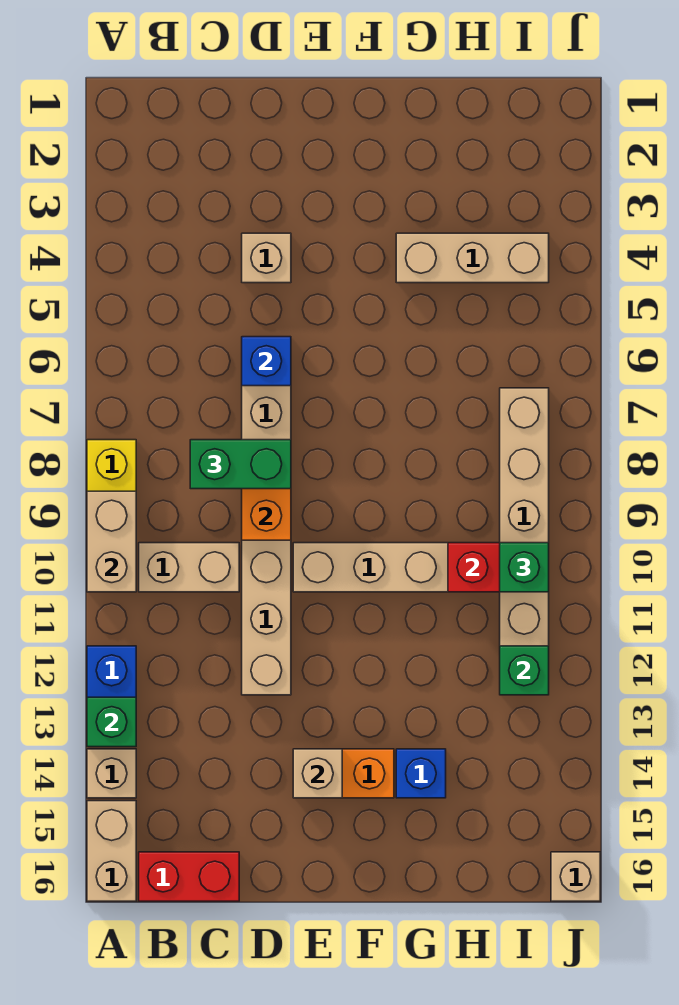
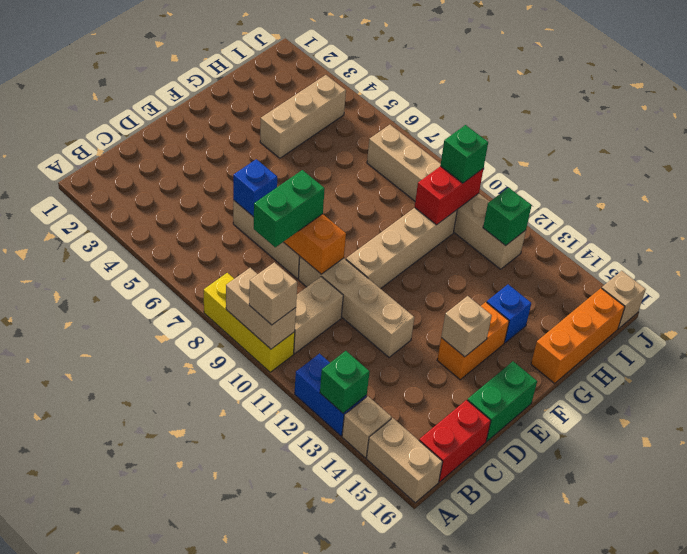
tan 1x1 brick [242,233,291,283] -> tan 1x1 brick moved to [249,262,297,325]
none -> green 1x2 brick [467,361,537,441]
none -> orange 1x3 brick [531,288,625,383]

